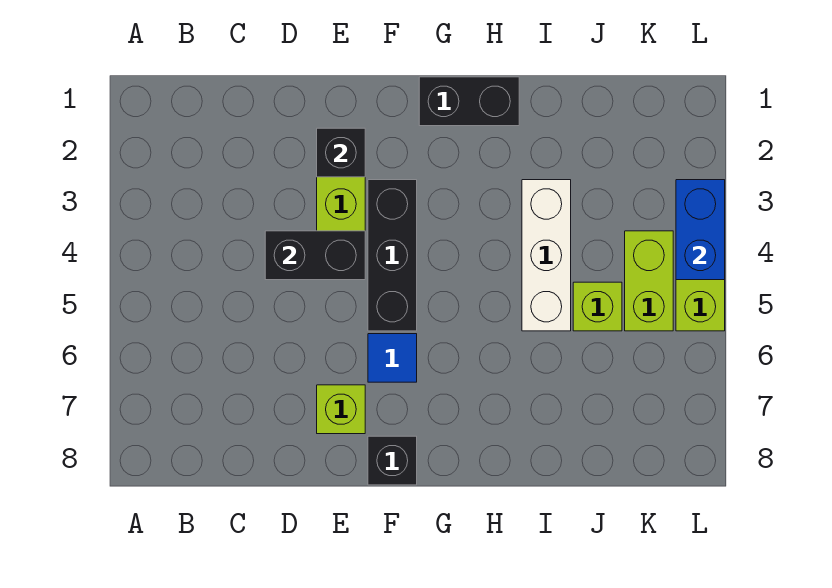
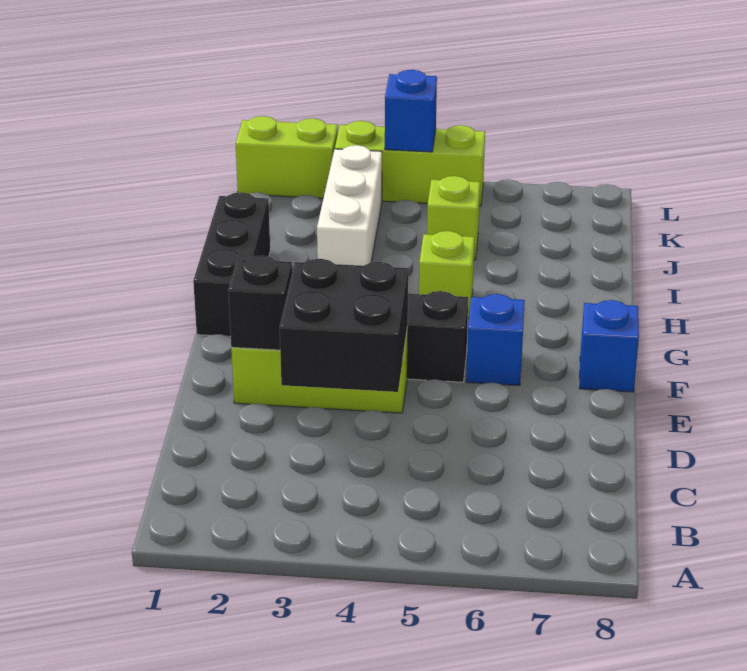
black 1x2 brick [265,231,365,280] -> black 2x2 brick [280,259,408,392]
lime 1x1 brick [317,385,365,434] -> lime 1x1 brick moved to [419,231,474,318]
blue 1x1 tile [368,334,417,382] -> blue 1x1 brick [466,294,525,385]
black 1x1 brick [368,436,417,485] -> blue 1x1 brick [579,300,639,392]
black 1x2 brick [419,77,519,126] -> black 1x3 brick [193,192,270,337]
white 1x3 brick [522,180,571,331] -> white 1x3 brick turned to [317,145,382,266]
lime 1x2 brick [625,231,673,331] -> lime 1x2 brick moved to [236,116,338,198]
blue 1x2 brick [676,180,725,280] -> blue 1x1 brick [385,70,437,152]

